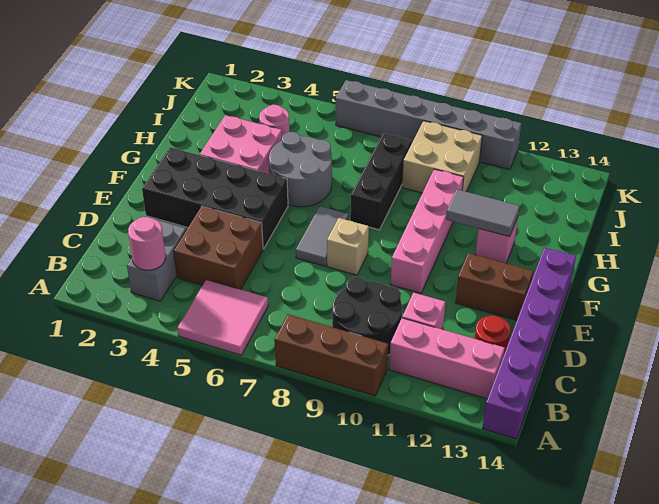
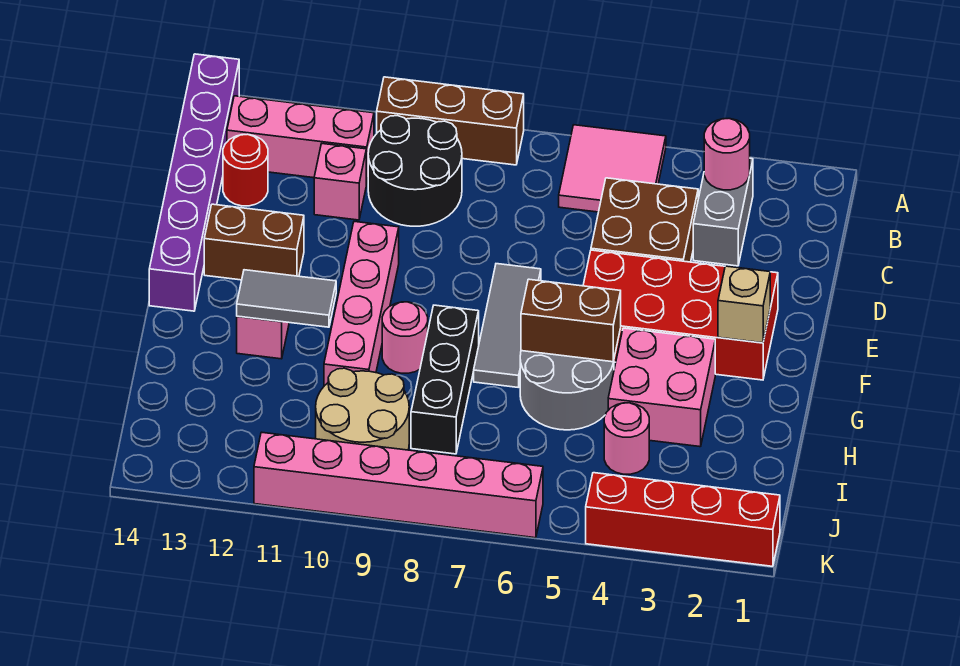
black 2x4 brick [142,147,288,249] -> red 2x4 brick [583,250,778,380]
grey 1x2 tile [296,206,348,266] -> grey 1x3 tile [474,264,541,387]
tan 1x1 brick [327,218,369,275] -> tan 1x1 brick moved to [718,266,770,343]
none -> brown 1x2 brick [521,279,621,362]
none -> pink 1x1 round brick [382,302,428,373]
tan 2x2 brick [402,121,482,193] -> tan 2x2 round brick [316,368,409,450]
none -> red 1x4 brick [586,473,780,566]
grey 1x6 brick [336,80,522,170] -> pink 1x6 brick [254,432,543,538]

